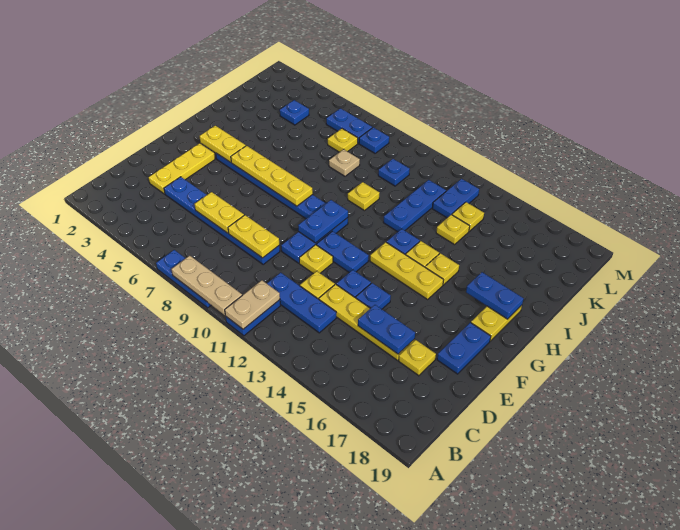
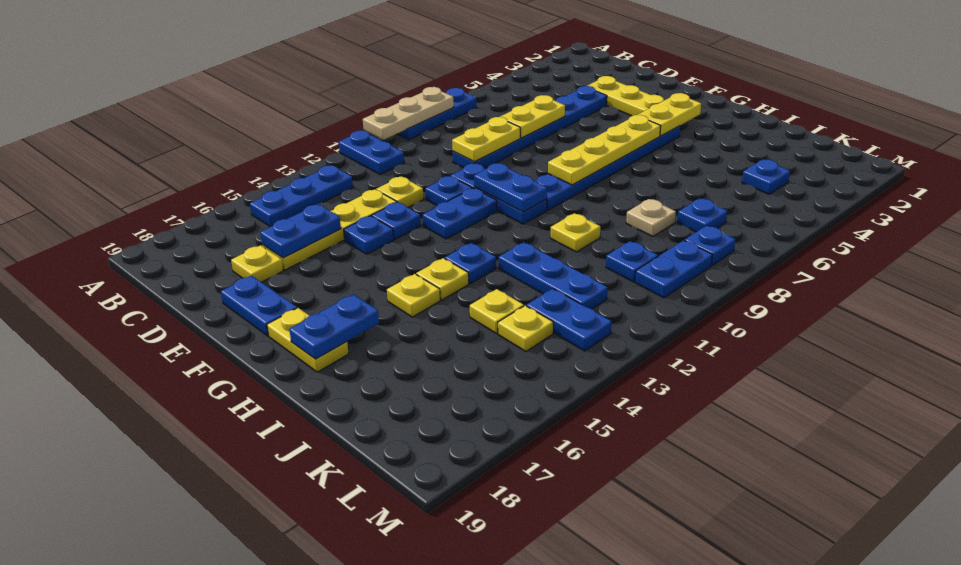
tan 1x2 plate [225,280,280,329] -> none
blue 1x3 plate [267,272,336,333] -> blue 1x3 plate moved to [250,165,353,227]
yellow 1x1 plate [299,245,333,274] -> blue 1x1 plate [425,176,472,205]
yellow 1x3 plate [370,242,443,299] -> none
yellow 1x1 plate [328,129,358,152] -> blue 1x1 plate [677,198,727,232]
blue 1x2 plate [326,108,373,143] -> blue 1x2 plate moved to [635,240,712,298]

